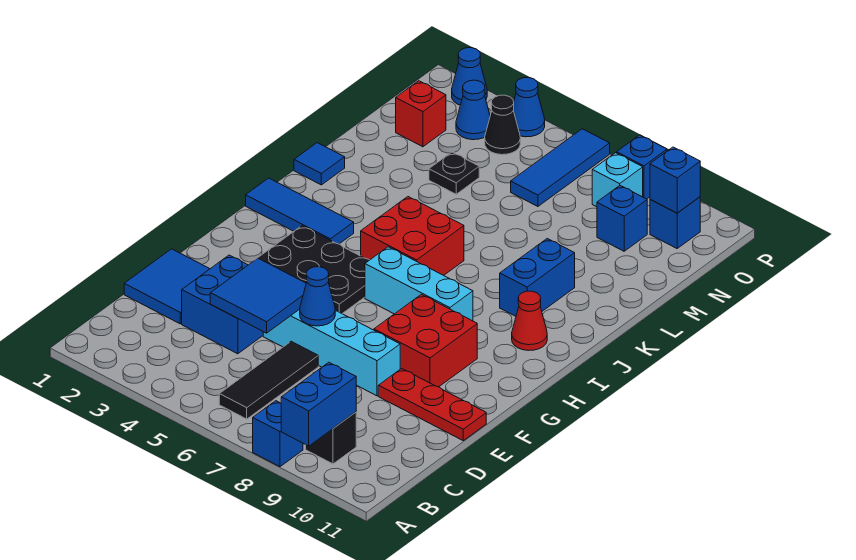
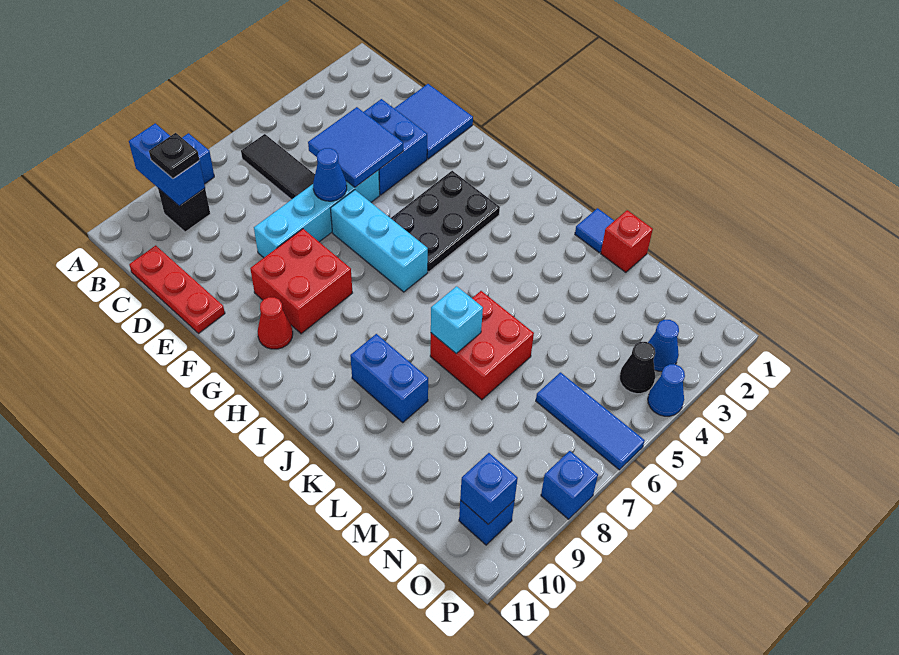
red 1x3 plate [378,369,486,441] -> red 1x3 plate turned to [129,245,225,334]
cyan 1x3 brick [365,247,473,321] -> cyan 1x3 brick turned to [330,190,428,292]
blue 1x3 tile [246,178,354,244] -> none
red 2x2 brick [361,197,464,275] -> red 2x2 brick moved to [430,291,534,400]
red 1x1 cone [512,291,547,351] -> red 1x1 cone moved to [258,297,293,349]
black 1x1 plate [429,152,479,194] -> black 1x1 plate moved to [149,133,199,178]
red 1x1 brick [396,81,446,147] -> red 1x1 brick moved to [601,210,653,272]
blue 1x1 brick [597,186,647,251] -> none
cyan 1x1 brick [592,153,643,207] -> cyan 1x1 brick moved to [431,286,483,353]
blue 1x1 cone [452,48,487,105] -> none

